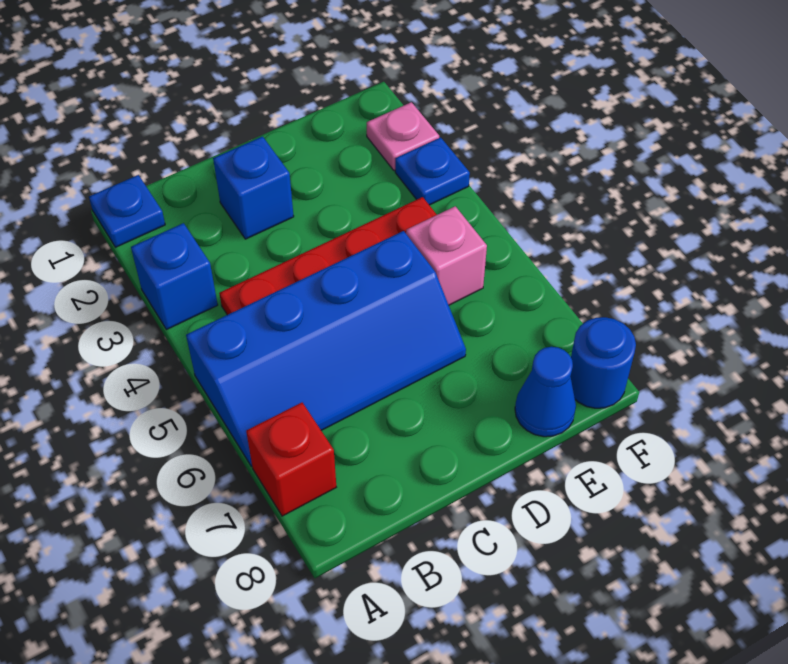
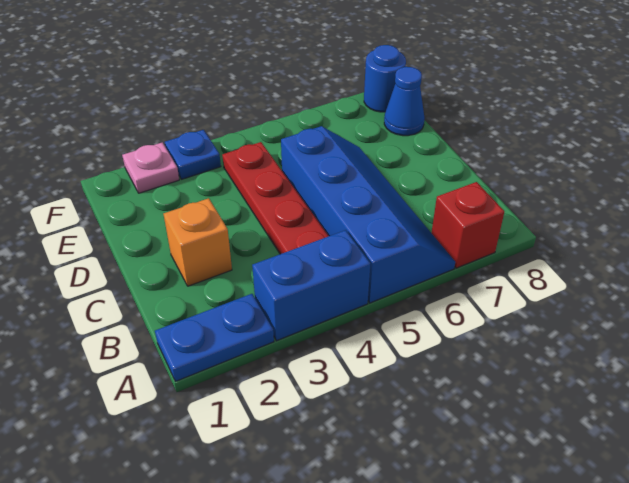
blue 1x1 plate [89,175,165,247] -> blue 1x2 plate [155,294,274,381]
blue 1x1 brick [131,223,218,330] -> blue 1x2 brick [252,230,371,341]
blue 1x1 brick [213,137,294,239] -> orange 1x1 brick [164,198,232,286]
pink 1x1 brick [406,206,487,305] -> none

